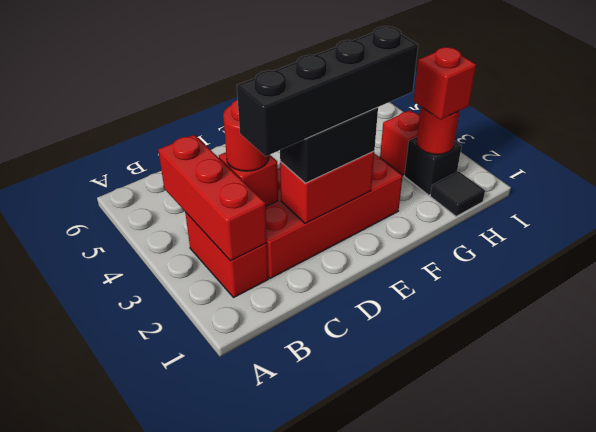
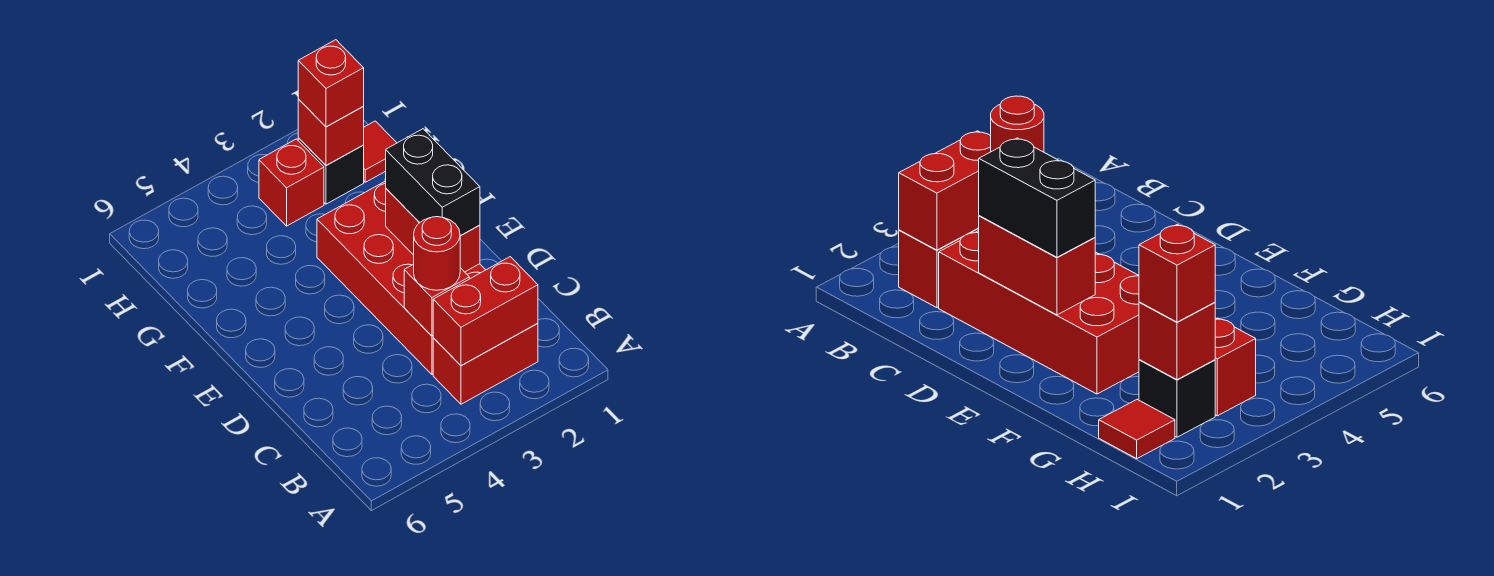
red 1x3 brick [158,135,267,261] -> red 1x2 brick [433,257,538,365]
black 1x4 brick [237,26,418,156] -> none
black 1x1 tile [430,171,485,216] -> red 1x1 tile [364,121,397,182]
red 1x1 round brick [417,107,460,155] -> red 1x1 brick [298,99,364,166]

